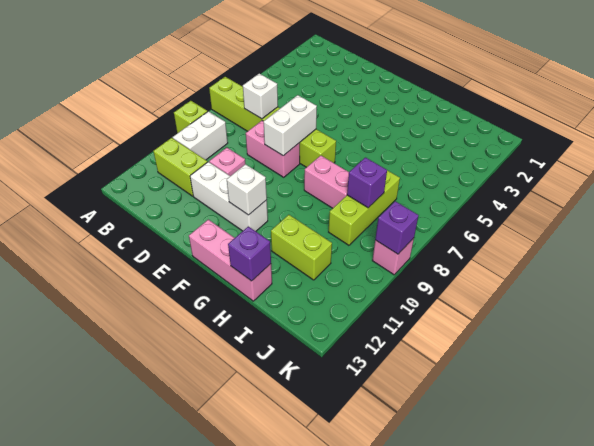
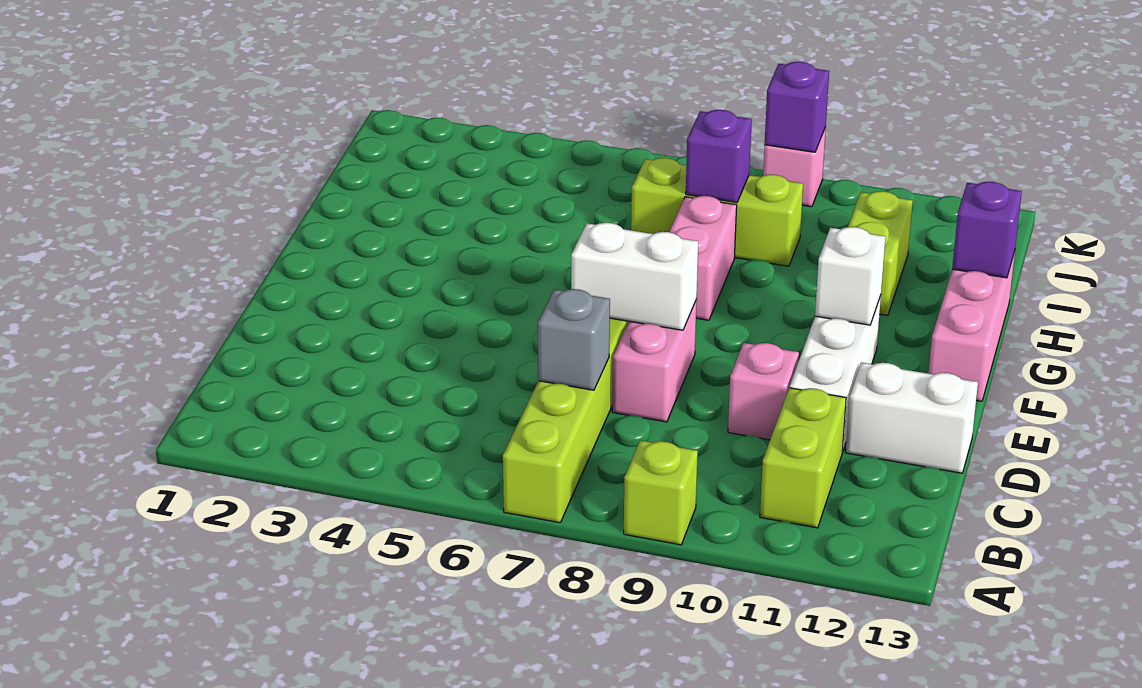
white 1x2 brick [173,111,228,160] -> white 1x2 brick moved to [846,362,978,473]
white 1x1 brick [243,74,278,119] -> grey 1x1 brick [538,289,610,390]

